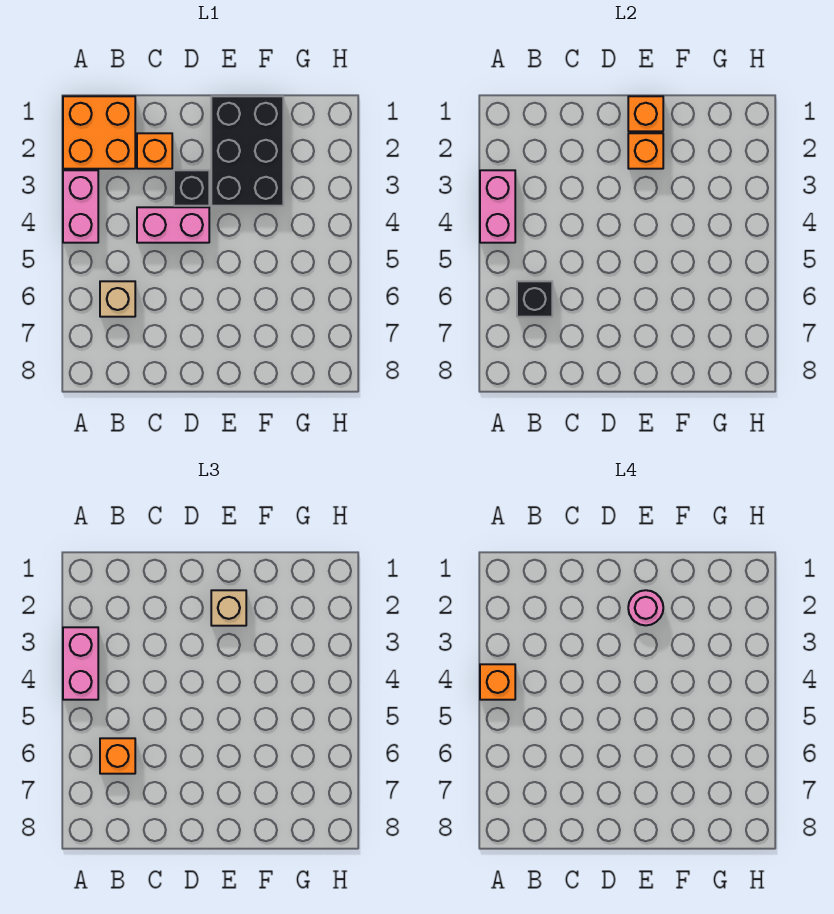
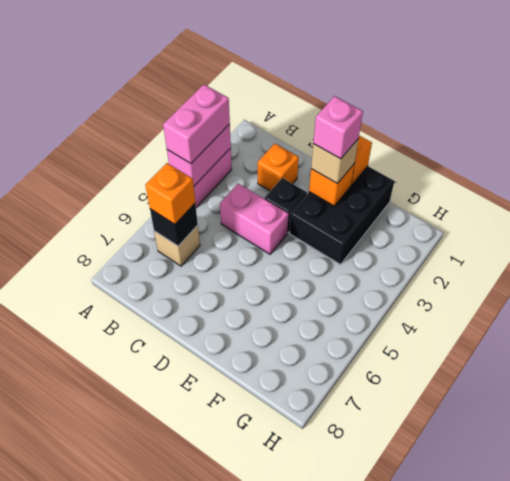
orange 2x2 brick [63,96,135,169] -> none
orange 1x1 brick [480,664,515,700] -> none
pink 1x1 round brick [628,590,663,625] -> pink 1x1 brick [313,96,363,159]

